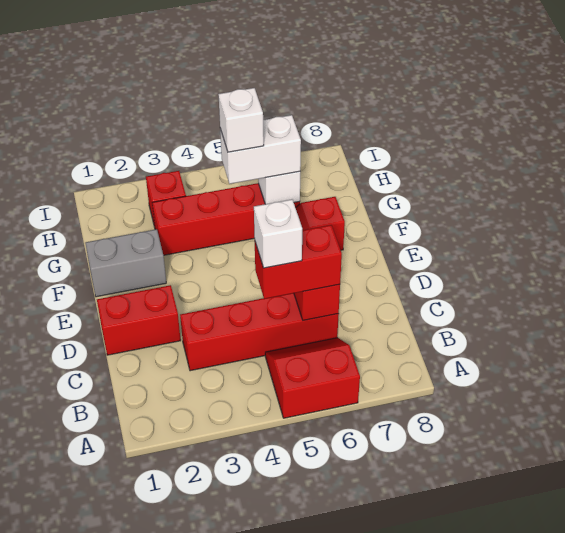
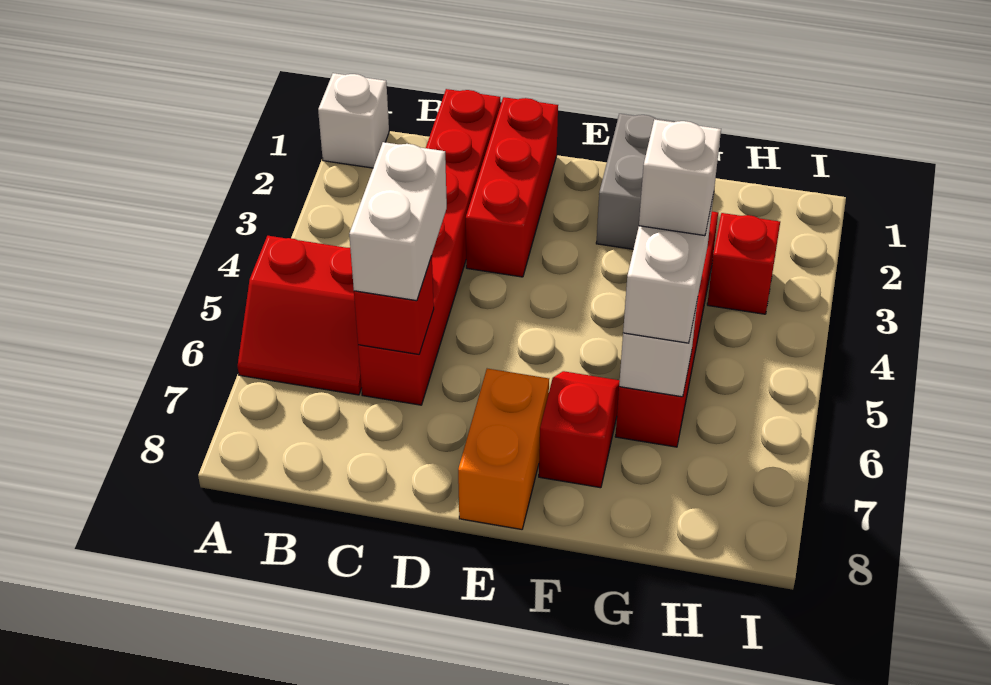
red 2x2 slope [265,338,360,418] -> red 2x2 slope turned to [238,236,361,395]
red 1x4 brick [180,293,339,371] -> red 1x6 brick [358,89,500,405]
red 1x2 brick [255,225,342,299] -> white 1x2 brick [349,142,447,301]
white 1x1 brick [254,199,302,268] -> white 1x1 brick moved to [318,73,389,168]
red 1x2 brick [97,285,181,355] -> red 1x3 brick [466,97,558,277]
none -> orange 1x2 brick [458,369,549,529]

